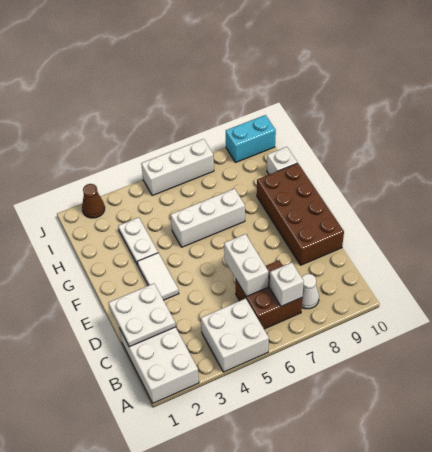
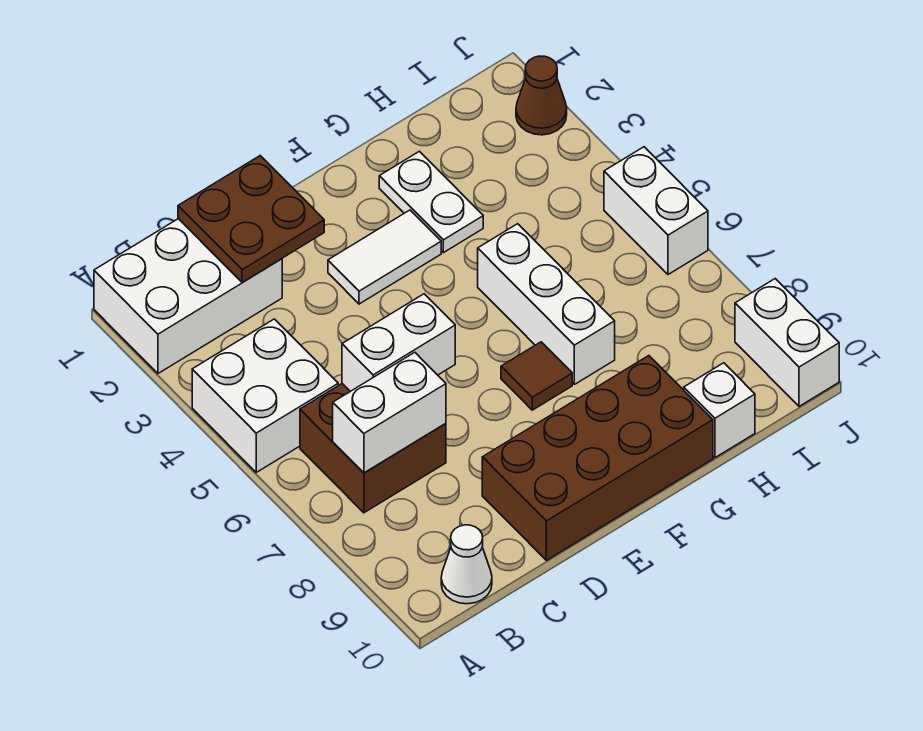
white 1x1 brick [270,263,304,306] -> white 1x2 brick [333,352,446,473]
white 1x1 cone [302,274,319,309] -> white 1x1 cone moved to [441,525,492,604]
white 2x2 plate [108,284,176,347] -> brown 2x2 plate [178,156,324,282]
none -> brown 1x1 tile [501,342,572,410]
white 1x2 plate [118,217,158,265] -> white 1x2 plate turned to [379,151,483,253]
white 1x3 brick [141,139,214,196] -> white 1x2 brick [604,147,708,275]
cyan 1x2 brick [226,115,276,162] -> white 1x2 brick [735,279,839,406]

